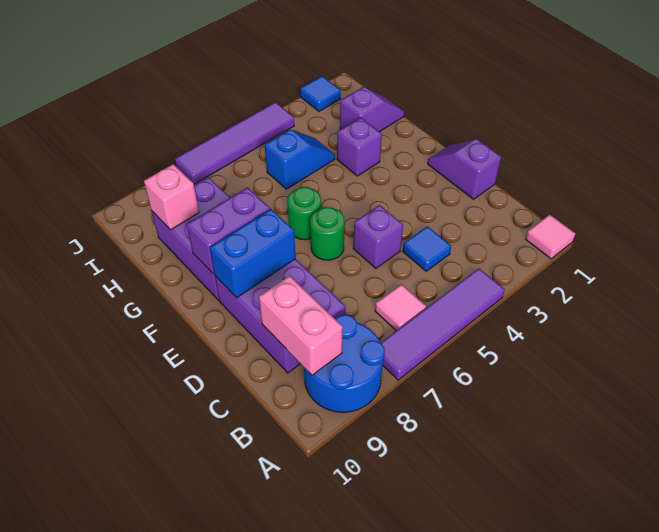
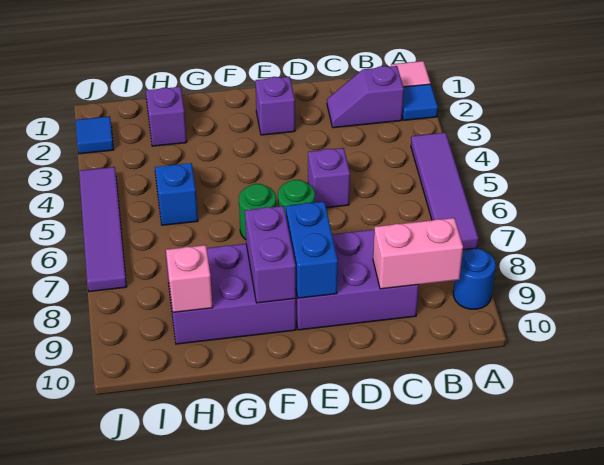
blue 2x2 round brick [304,315,385,412] -> blue 1x1 round brick [453,248,496,309]
pink 1x1 tile [375,284,426,331] -> none
blue 1x1 tile [403,226,451,271] -> blue 1x1 tile moved to [402,84,438,120]
purple 1x2 slope [428,139,501,199] -> purple 1x2 slope moved to [327,66,404,128]
purple 1x1 brick [337,118,382,176] -> purple 1x1 brick moved to [255,77,295,135]

